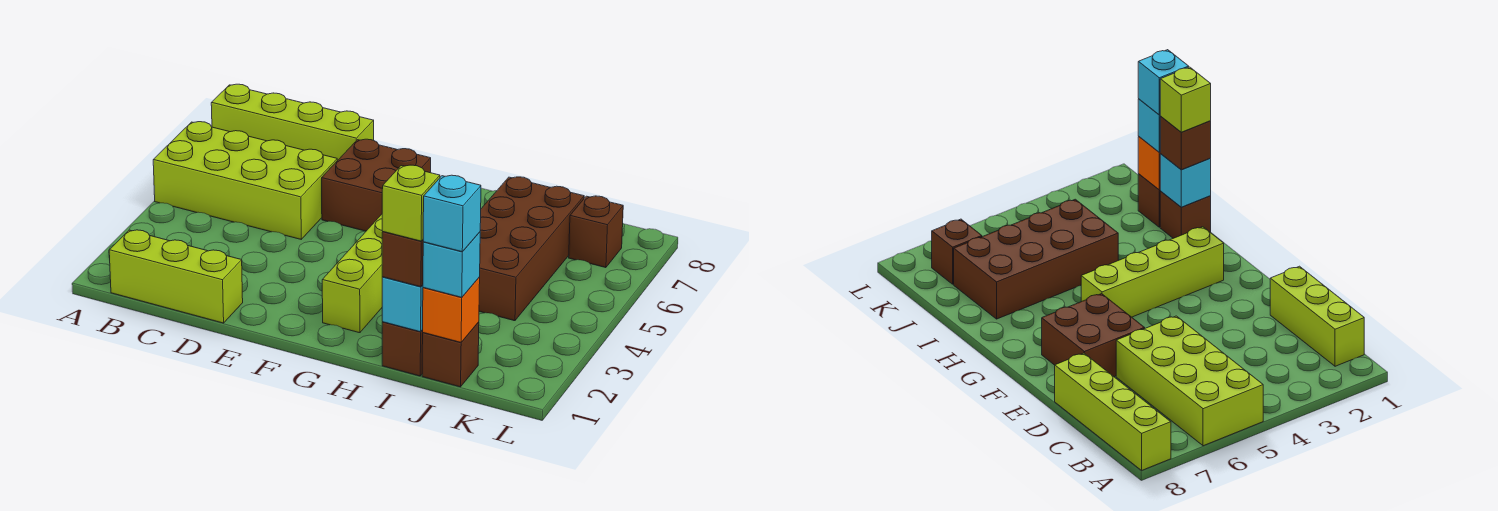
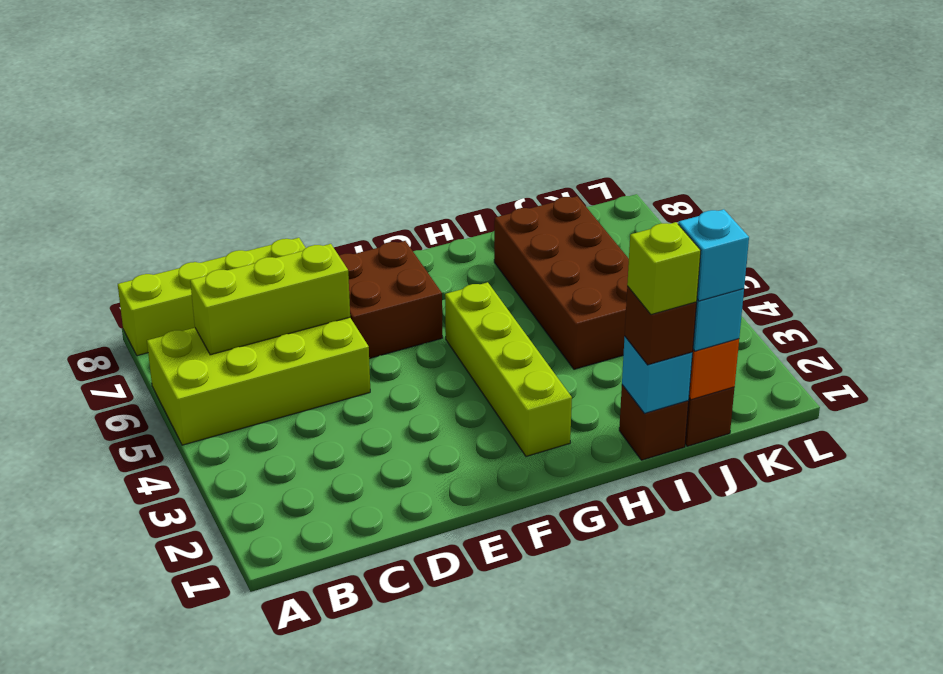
lime 1x3 brick [109,230,243,323] -> lime 1x3 brick moved to [190,244,350,355]
brown 1x1 brick [569,196,623,268] -> none

